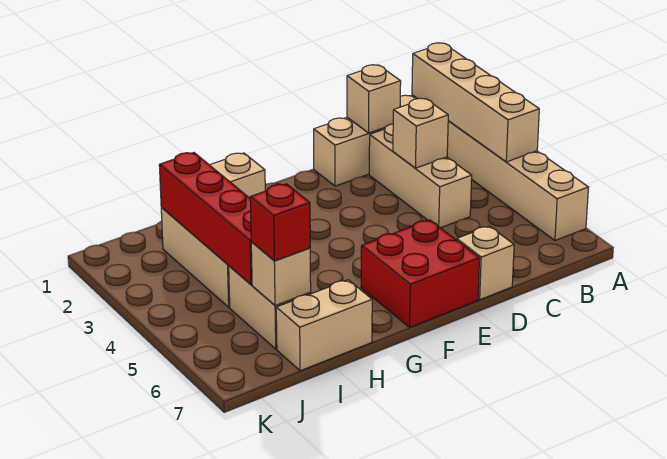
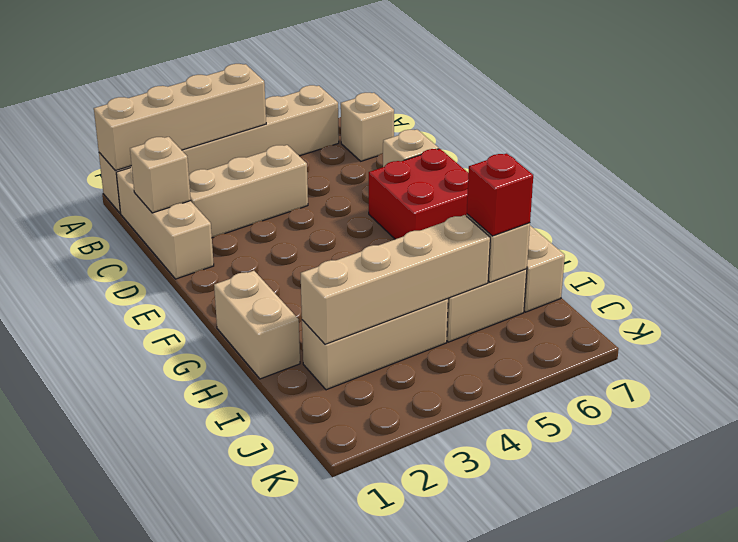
tan 1x1 brick [393,98,448,168] -> tan 1x1 brick moved to [341,93,394,161]
red 1x4 brick [159,153,252,285] -> tan 1x4 brick [301,215,490,344]

